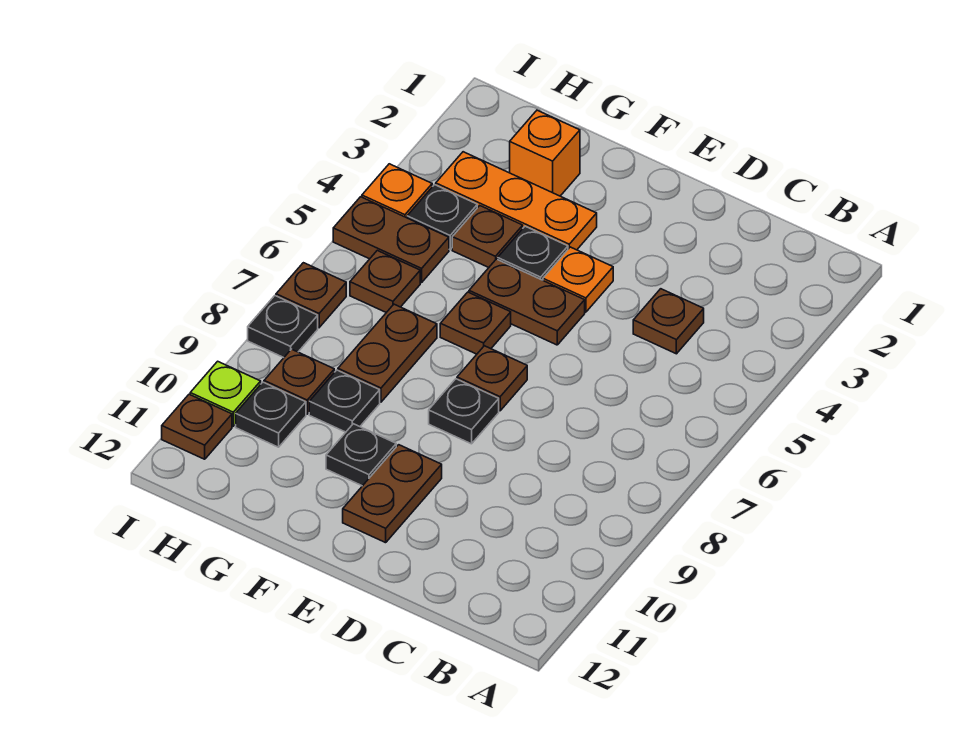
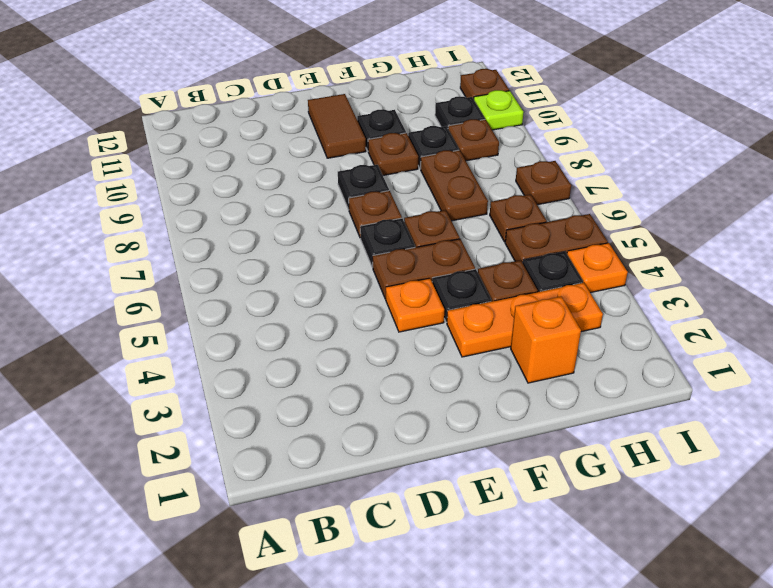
brown 1x1 plate [633,289,704,354] -> brown 1x1 plate moved to [368,133,418,175]
brown 1x2 plate [343,445,442,543] -> brown 1x2 tile [308,94,366,158]
black 1x1 plate [248,296,318,358] -> black 1x1 plate moved to [360,218,415,267]

